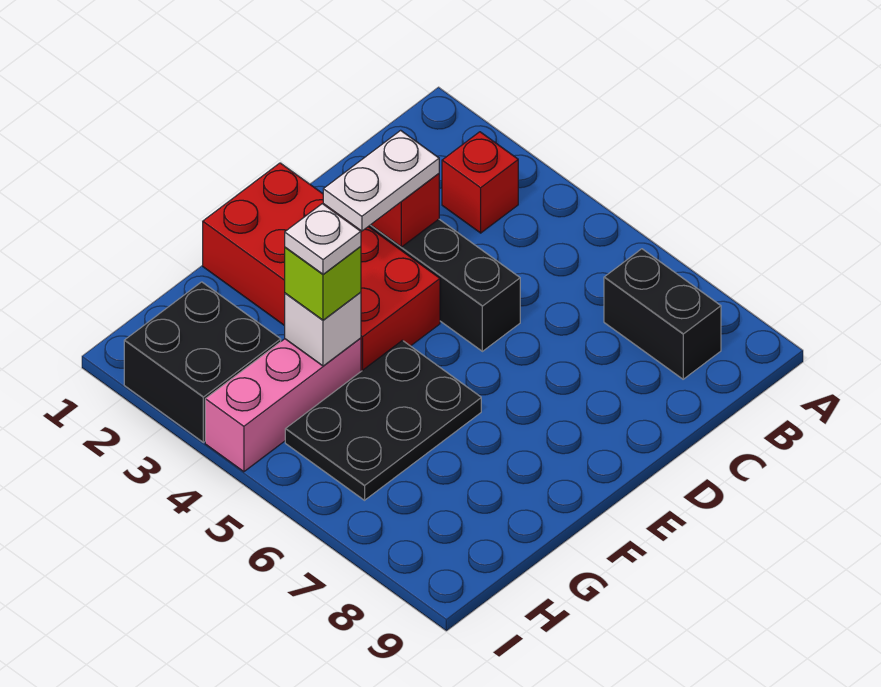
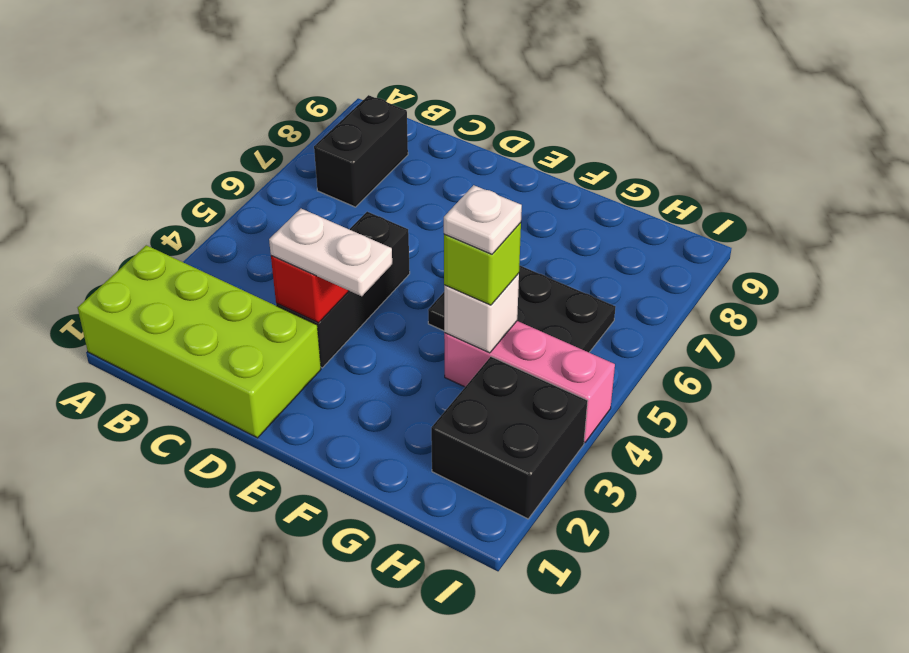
none -> lime 2x4 brick [78,245,321,438]
red 1x1 brick [442,132,518,233] -> none
red 2x4 brick [203,163,440,371] -> none

